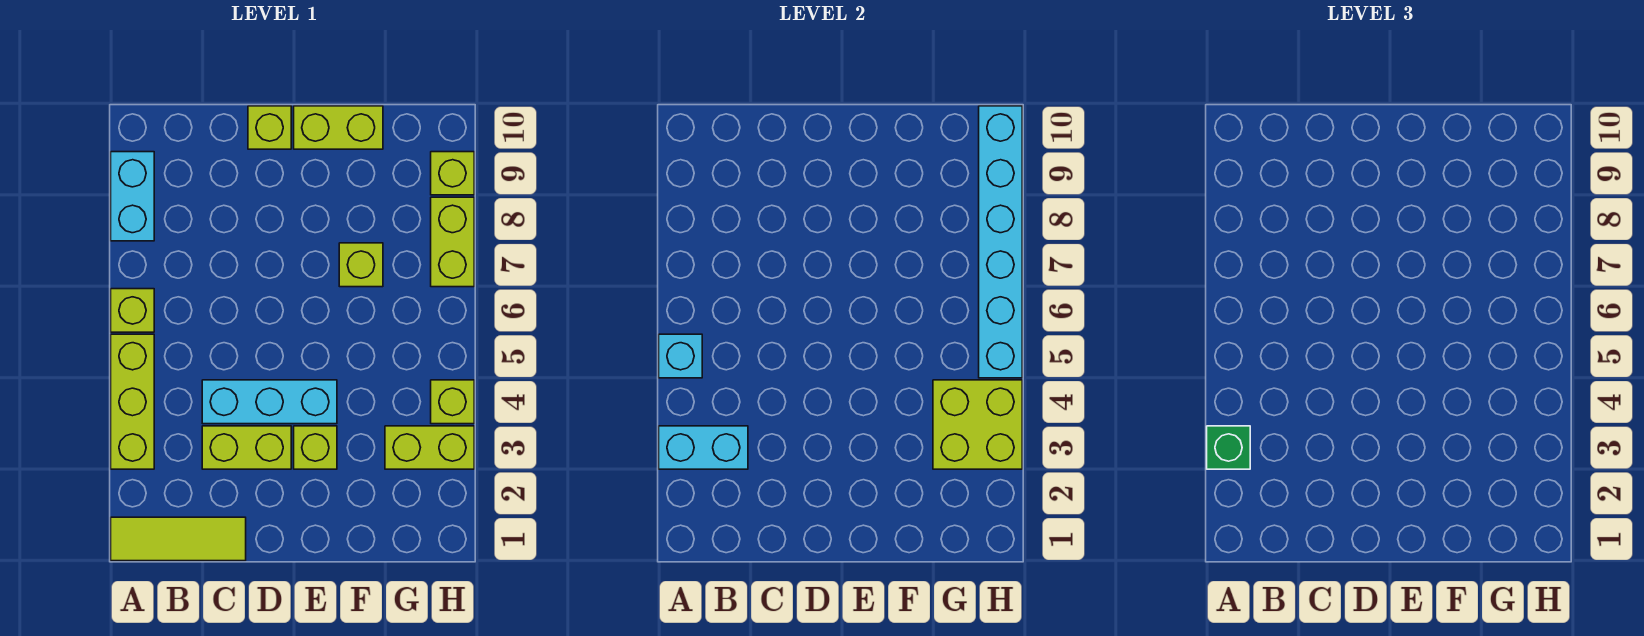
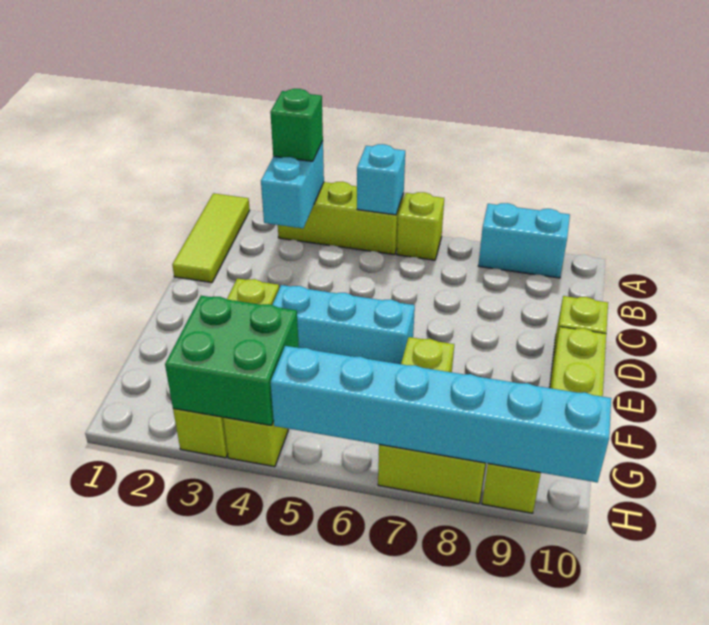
lime 1x2 brick [202,426,291,469] -> none
cyan 1x3 brick [202,380,337,424] -> cyan 1x3 brick turned to [272,285,415,364]
lime 2x2 brick [933,380,1022,469] -> green 2x2 brick [165,296,299,426]

